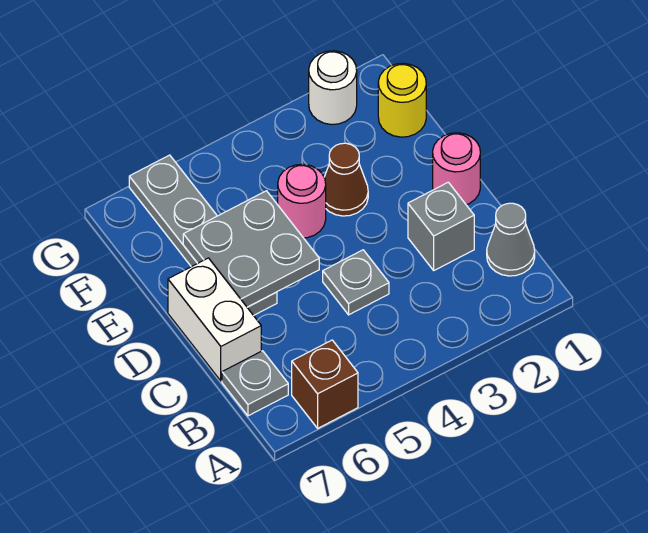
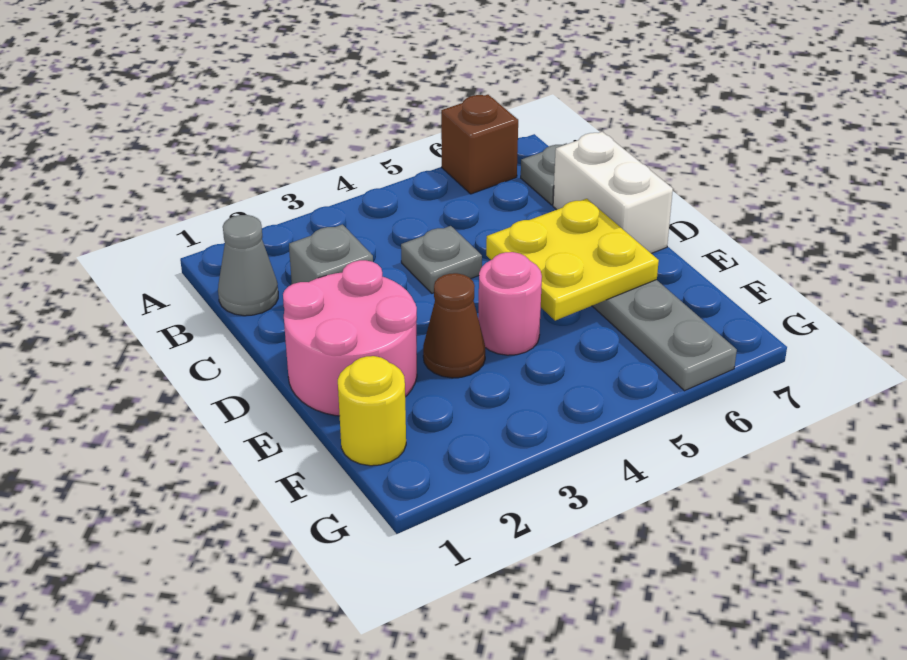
pink 1x1 round brick [433,133,480,205] -> pink 2x2 round brick [283,260,417,416]
grey 2x2 plate [183,191,319,307] -> yellow 2x2 plate [486,199,659,321]
white 1x1 round brick [309,51,357,125] -> none

